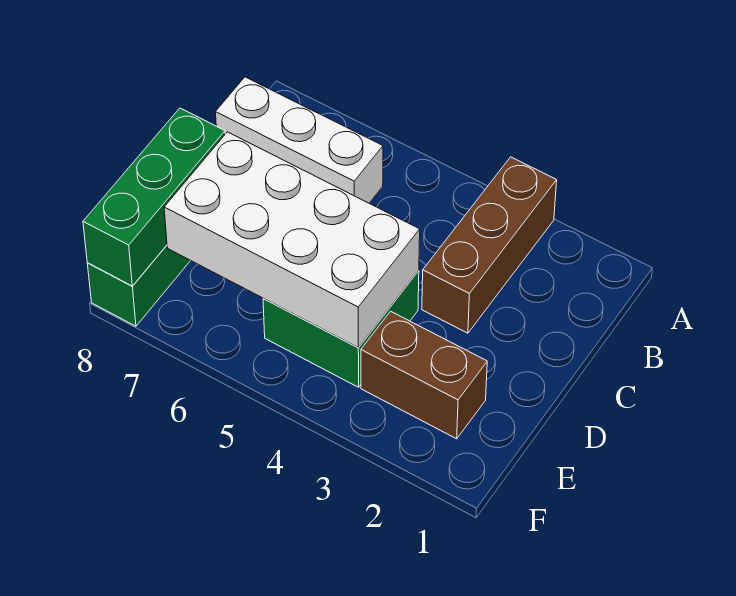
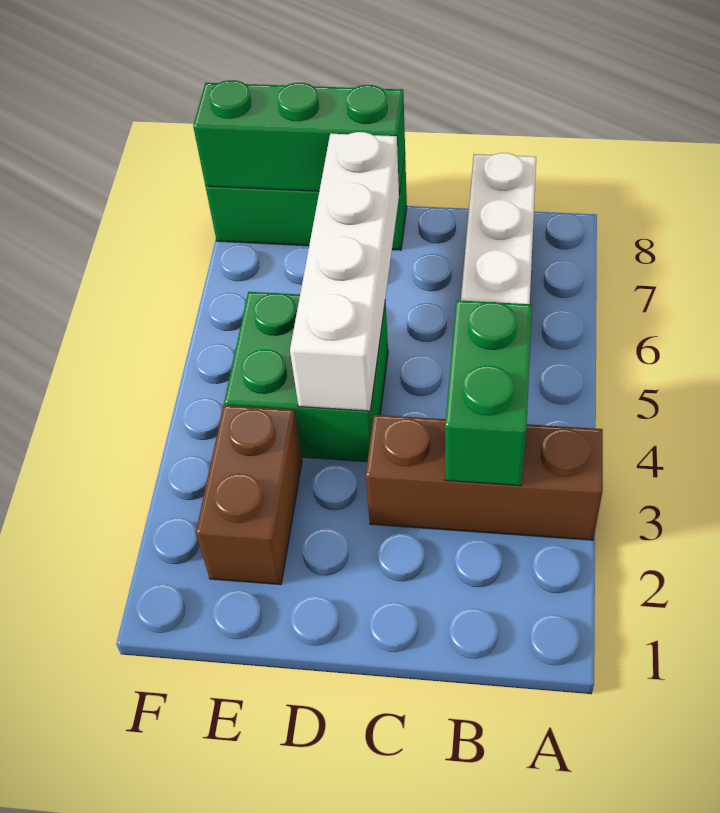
none -> green 1x2 brick [445,300,532,486]
white 2x4 brick [164,132,420,348] -> white 1x4 brick [290,132,399,411]

